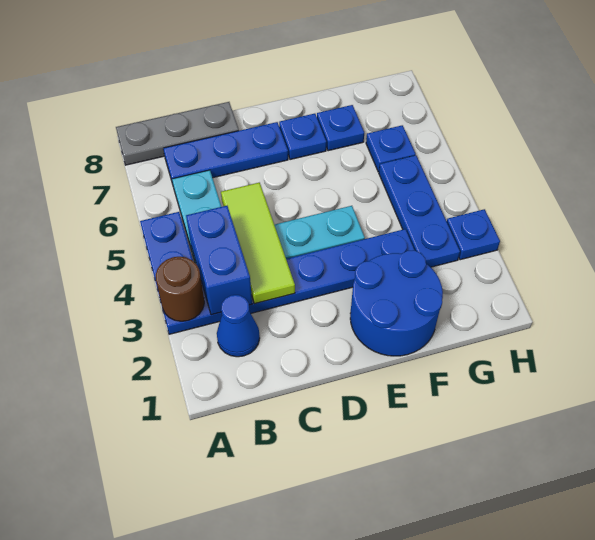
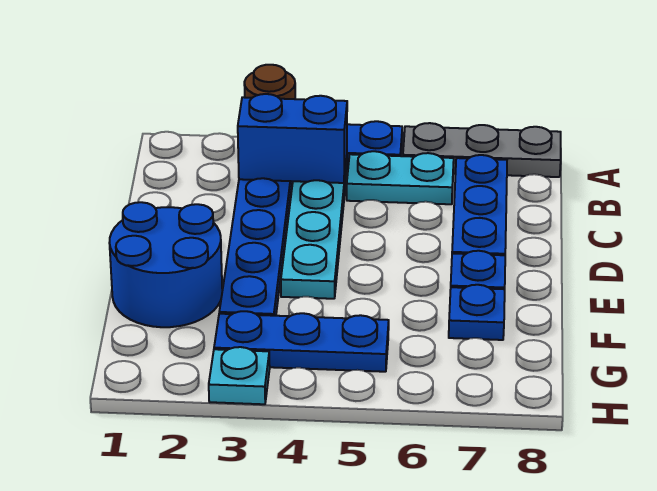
grey 1x3 plate [116,102,239,165] -> grey 1x3 plate turned to [403,123,561,177]
blue 1x1 cone [217,295,260,357] -> none
lime 1x3 tile [221,183,295,304] -> none
blue 1x1 plate [366,125,416,172] -> none
blue 1x1 plate [447,209,500,260] -> cyan 1x1 plate [209,347,270,404]

